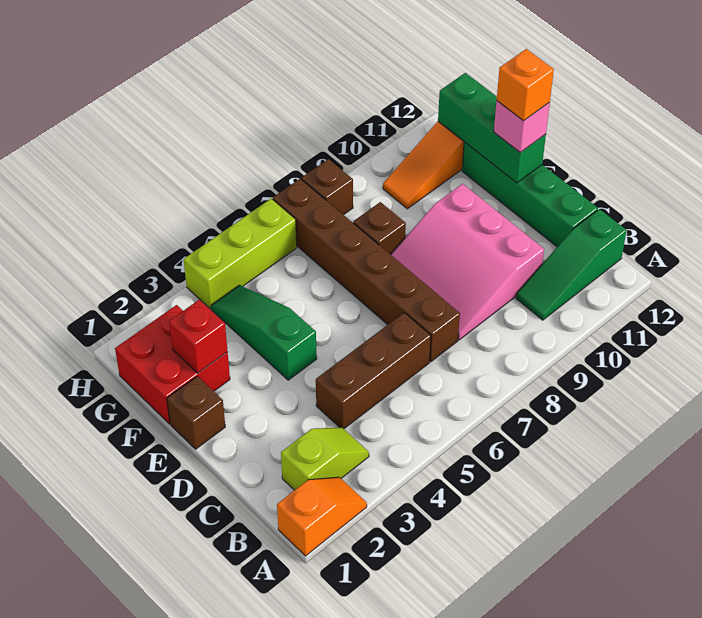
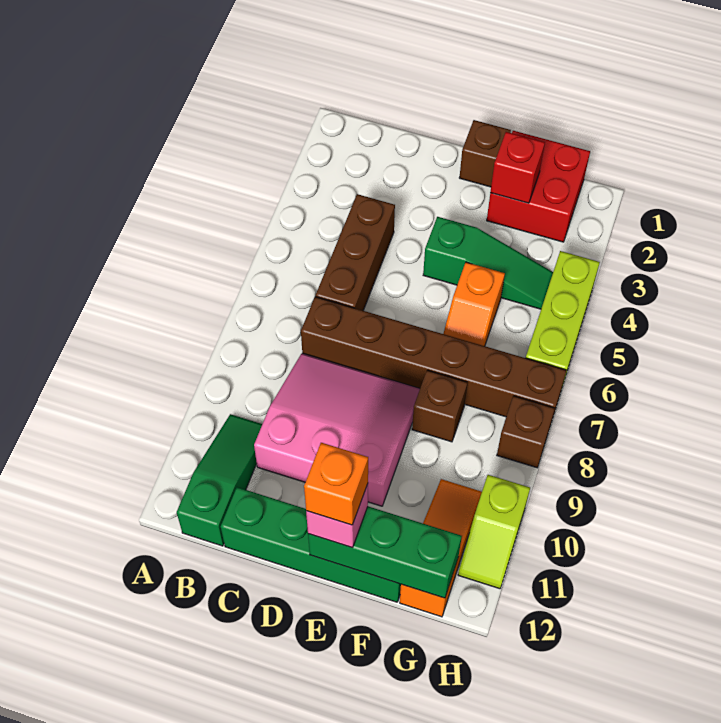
orange 1x2 slope [277,477,367,556] -> orange 1x2 slope moved to [443,262,505,346]
lime 1x2 slope [281,428,369,490] -> lime 1x2 slope moved to [458,475,530,589]

